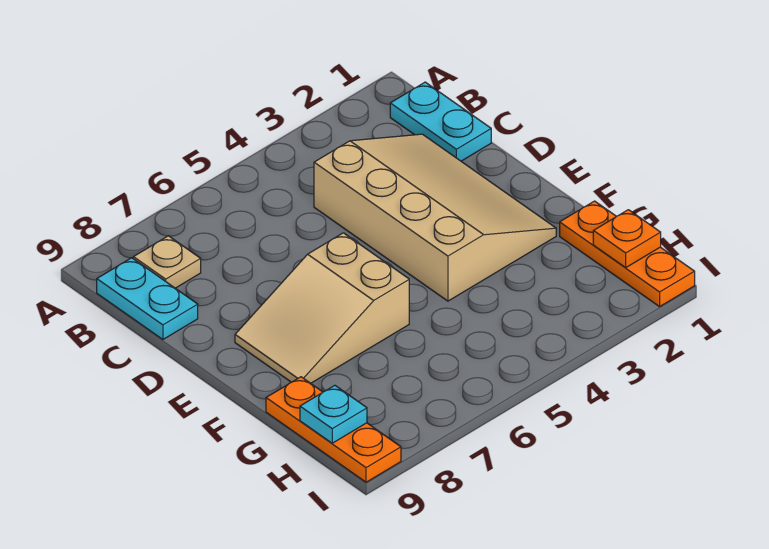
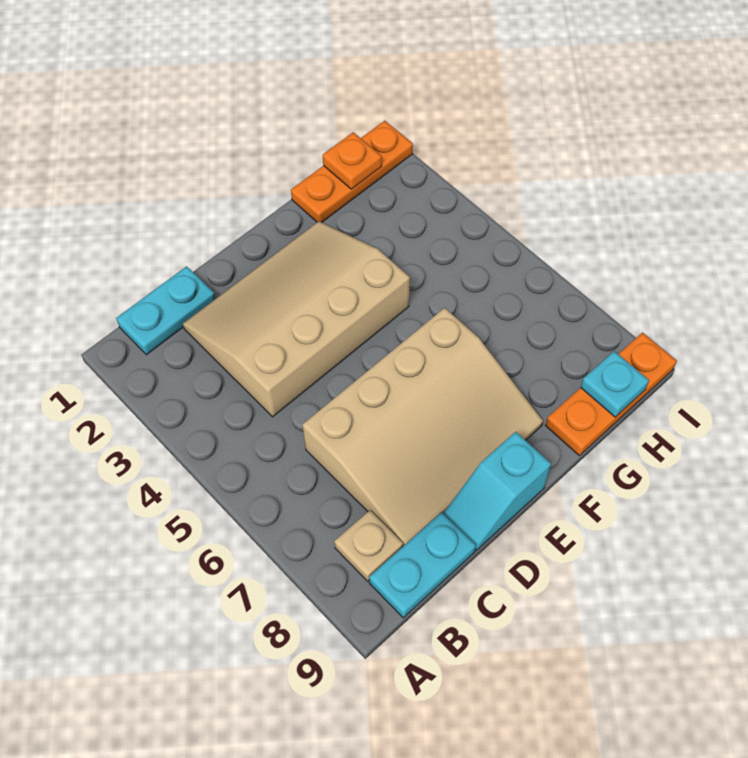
none -> cyan 1x2 slope [443,432,551,550]
tan 2x3 slope [235,233,409,383] -> tan 3x4 slope [302,308,543,546]

